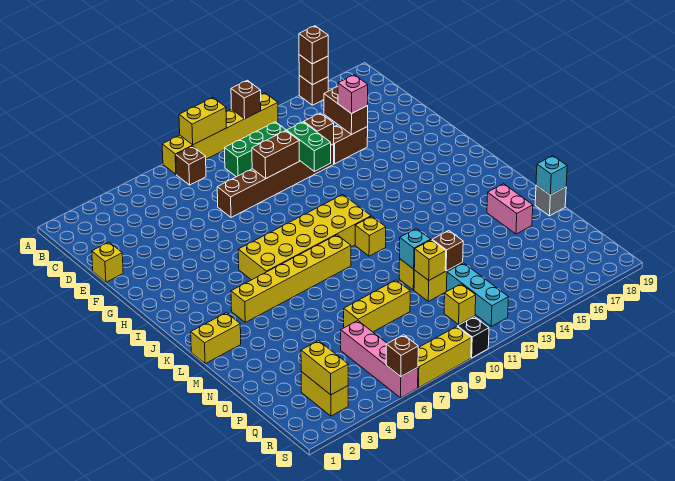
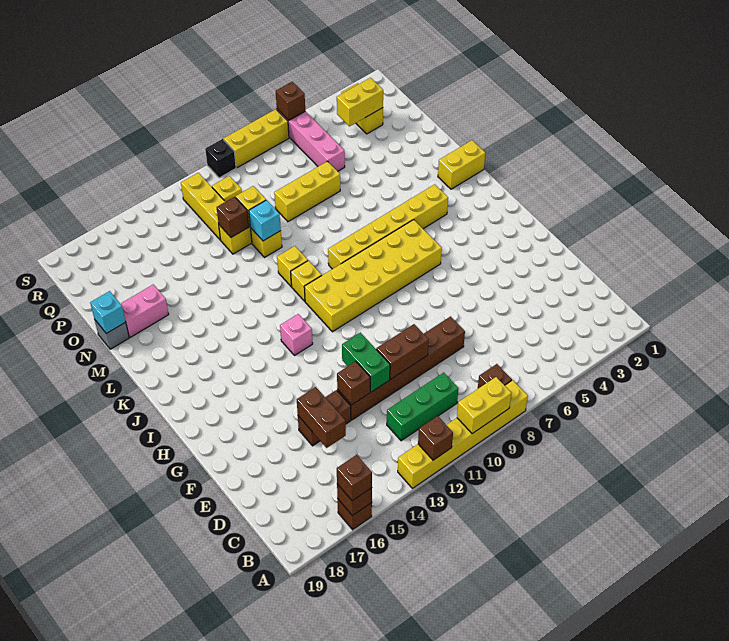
yellow 1x1 brick [92,242,123,282] -> yellow 1x1 brick moved to [277,246,308,287]
pink 1x1 brick [338,75,368,114] -> pink 1x1 brick moved to [280,314,313,356]
pink 1x2 brick [487,184,533,234] -> pink 1x2 brick turned to [121,284,169,338]
cyan 1x3 brick [446,263,508,326] -> yellow 1x3 brick [181,173,225,240]
yellow 1x2 brick [301,341,348,395] -> yellow 1x2 brick turned to [337,78,383,126]

